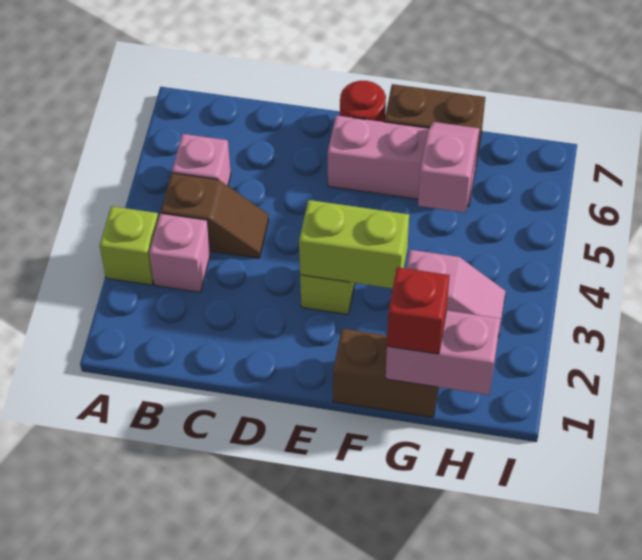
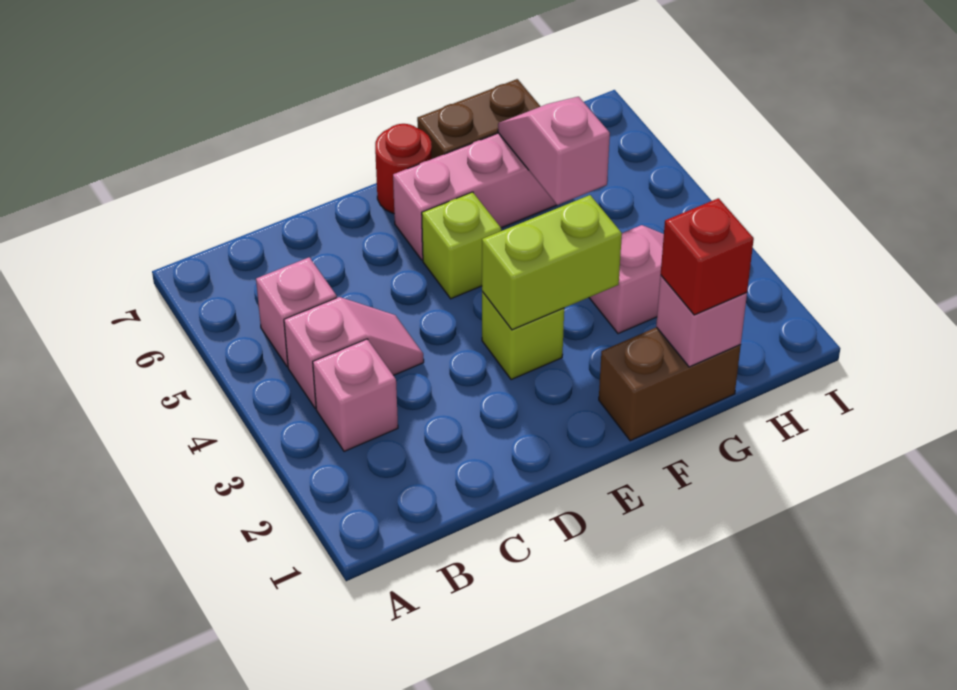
lime 1x1 brick [100,206,159,285] -> lime 1x1 brick moved to [422,192,501,299]
brown 1x2 slope [161,173,269,258] -> pink 1x2 slope [284,297,424,408]
pink 1x2 brick [386,310,500,395] -> pink 1x1 brick [656,276,747,367]

